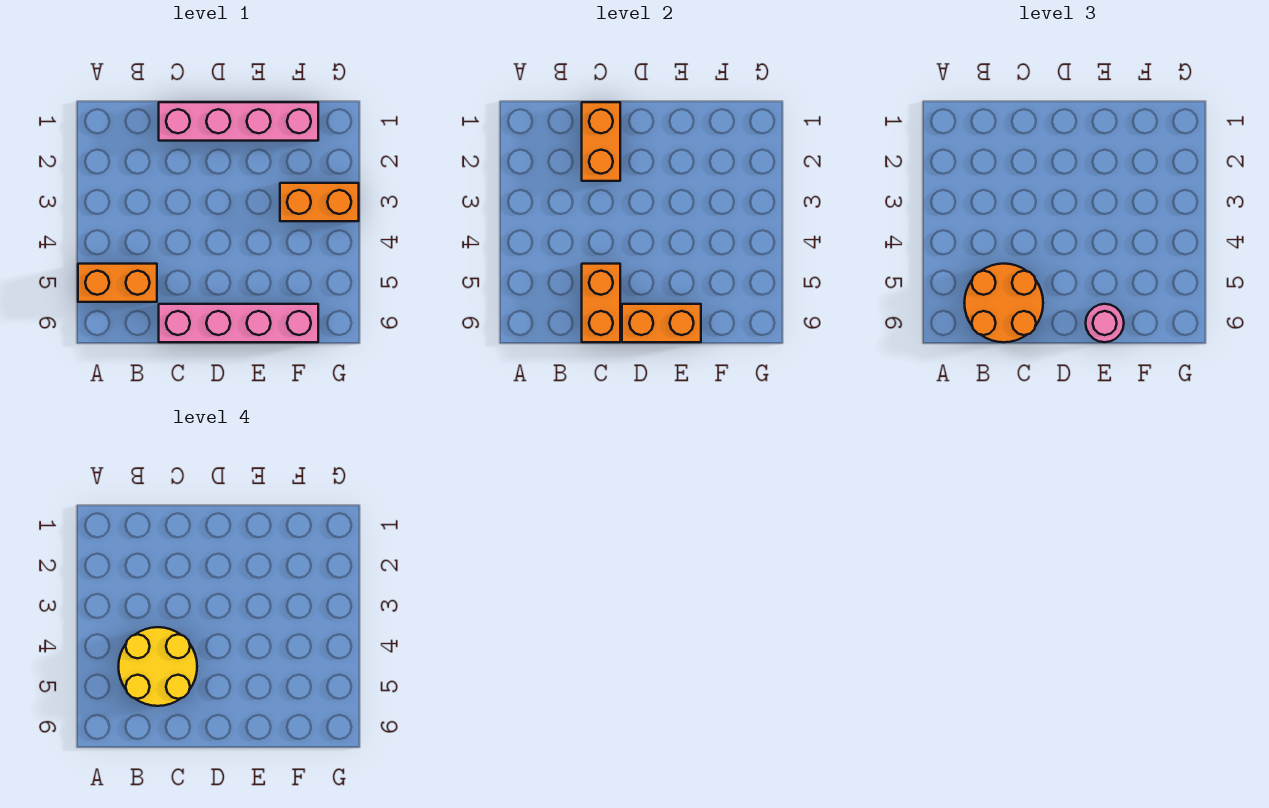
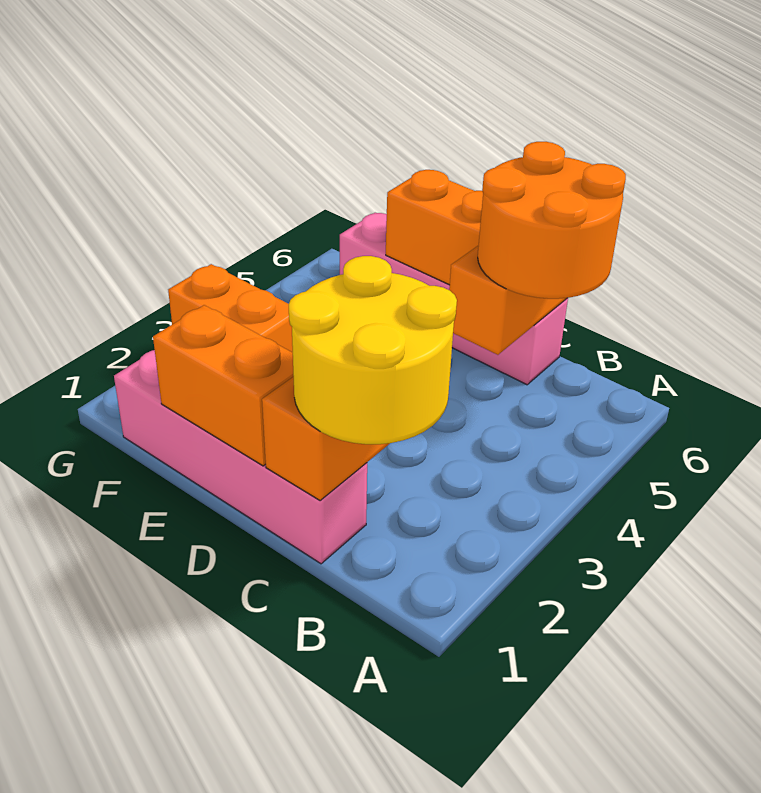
orange 1x2 brick [78,264,157,302] -> orange 1x2 brick moved to [153,305,294,466]
yellow 2x2 round brick [118,627,197,706] -> yellow 2x2 round brick moved to [289,256,457,444]
pink 1x1 round brick [1086,304,1124,342] -> none

